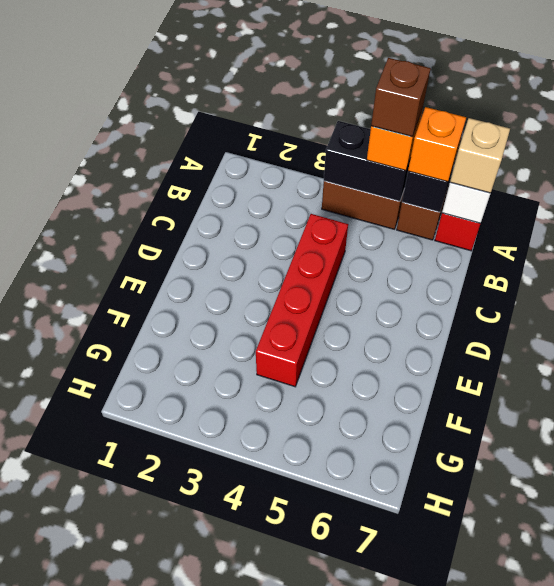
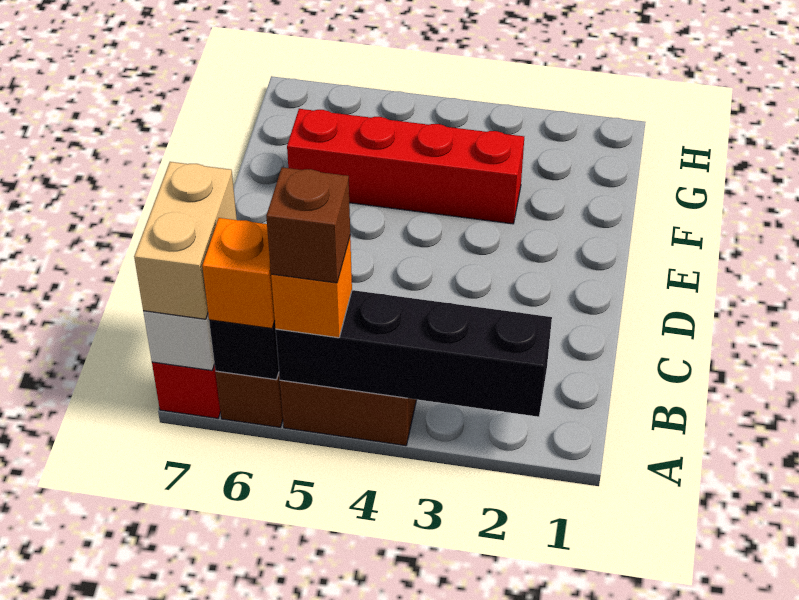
black 1x2 brick [324,121,410,201] -> black 1x4 brick [276,290,552,417]
tan 1x1 brick [450,118,510,193] -> tan 1x2 brick [134,162,237,319]
red 1x4 brick [256,214,348,387] -> red 1x4 brick turned to [287,109,524,224]

